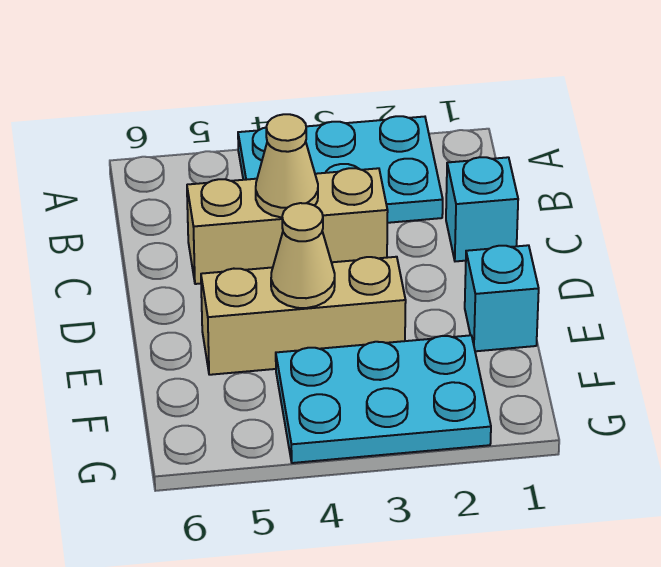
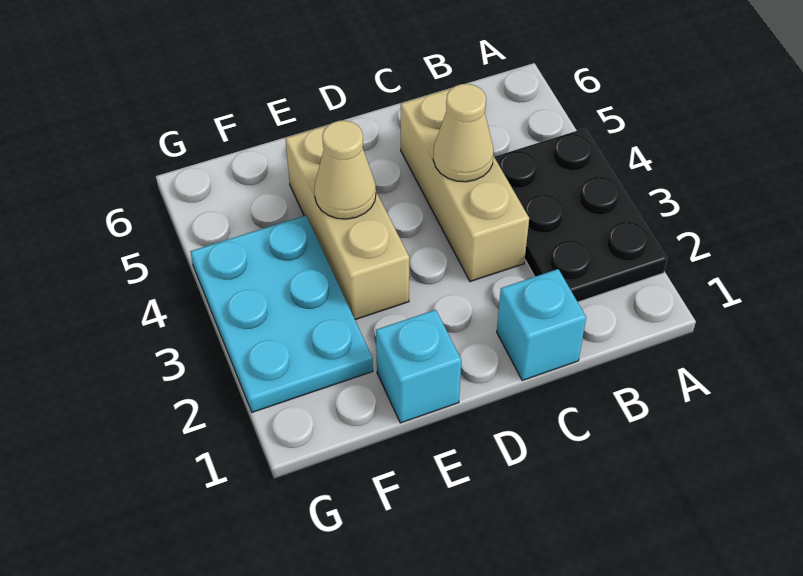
cyan 2x3 plate [238,116,443,223] -> black 2x3 plate [494,128,667,302]

